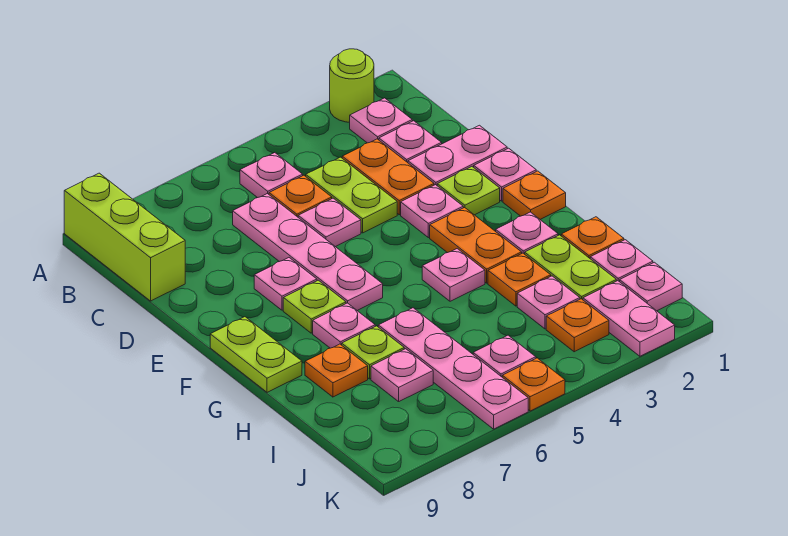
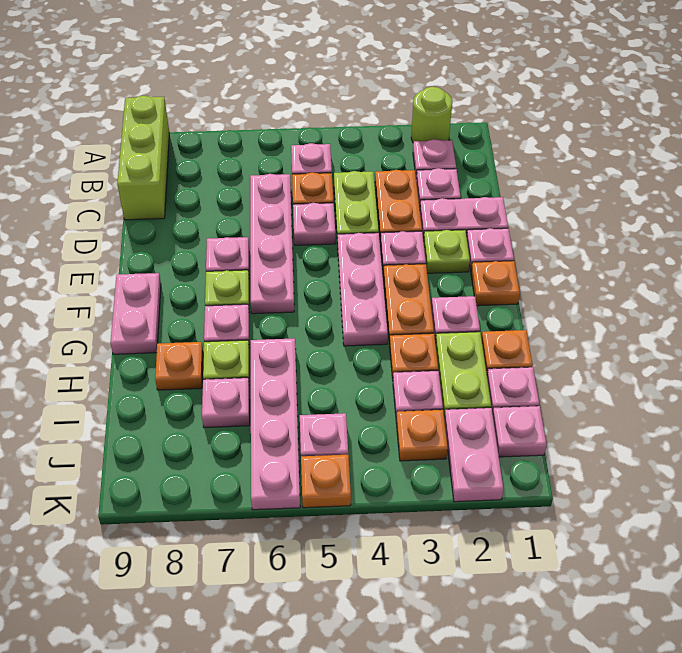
lime 1x2 plate [210,317,302,392] -> pink 1x2 plate [111,273,161,354]
pink 1x1 plate [422,249,485,301] -> pink 1x3 plate [338,233,388,346]

